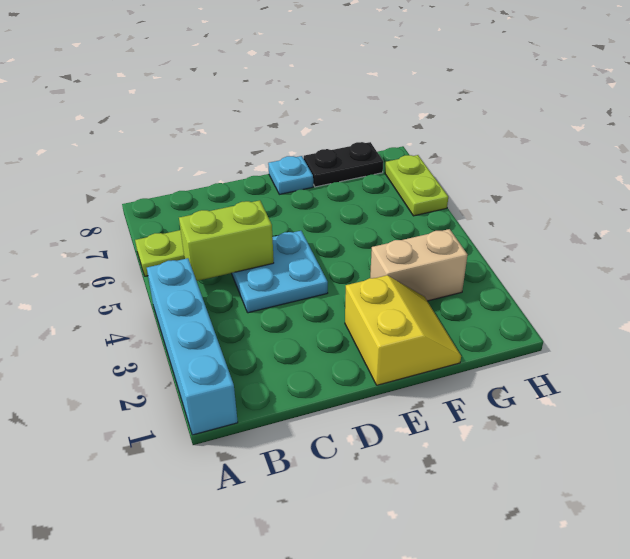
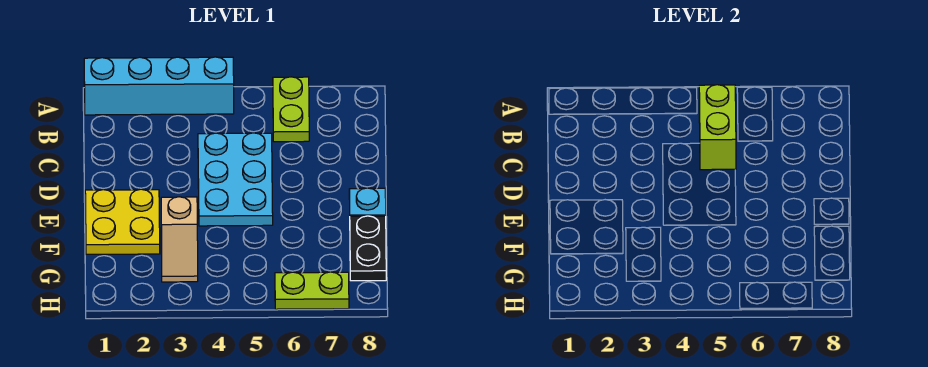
cyan 2x2 plate [232,231,328,313] -> cyan 2x3 plate [198,133,273,226]
yellow 2x2 slope [345,275,461,385] -> yellow 2x2 plate [85,189,160,254]
tan 1x2 brick [370,229,467,301] -> tan 1x2 slope [161,197,198,282]

